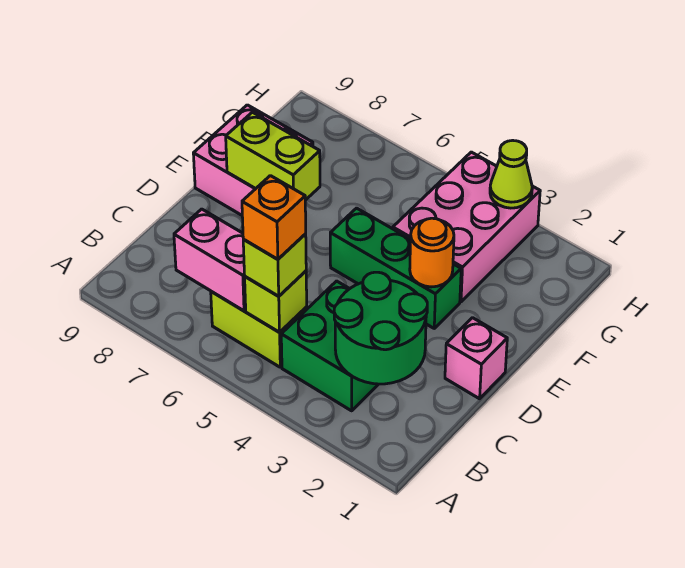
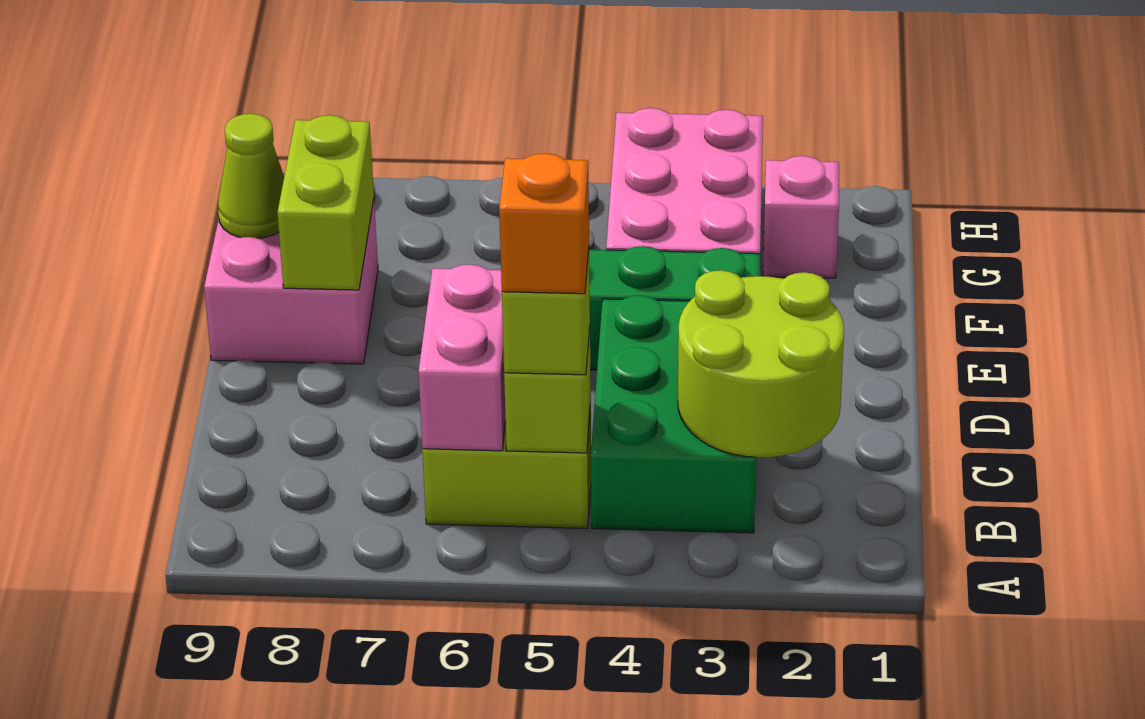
green 2x2 round brick [334,272,427,384] -> lime 2x2 round brick [678,270,844,457]
green 2x2 brick [281,281,378,411] -> green 2x3 brick [591,295,756,533]
pink 1x2 brick [174,209,246,311] -> pink 1x2 brick turned to [419,265,506,451]
pink 1x1 brick [445,318,507,399] -> pink 1x1 brick moved to [763,156,839,278]
orange 1x1 round brick [410,218,454,287] -> none
lime 1x2 brick [226,112,320,200] -> lime 1x2 brick turned to [277,115,374,290]
lime 1x1 cone [490,140,532,208] -> lime 1x1 cone moved to [218,114,284,238]

